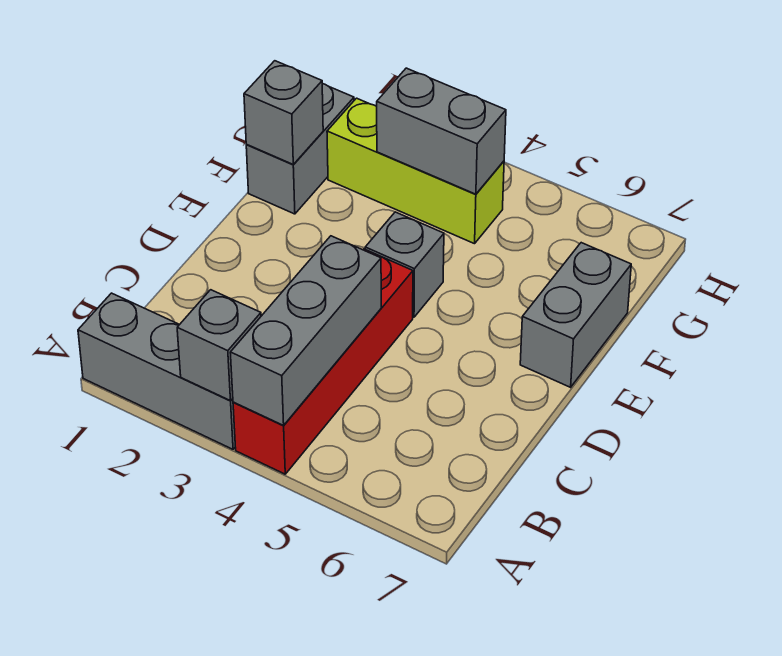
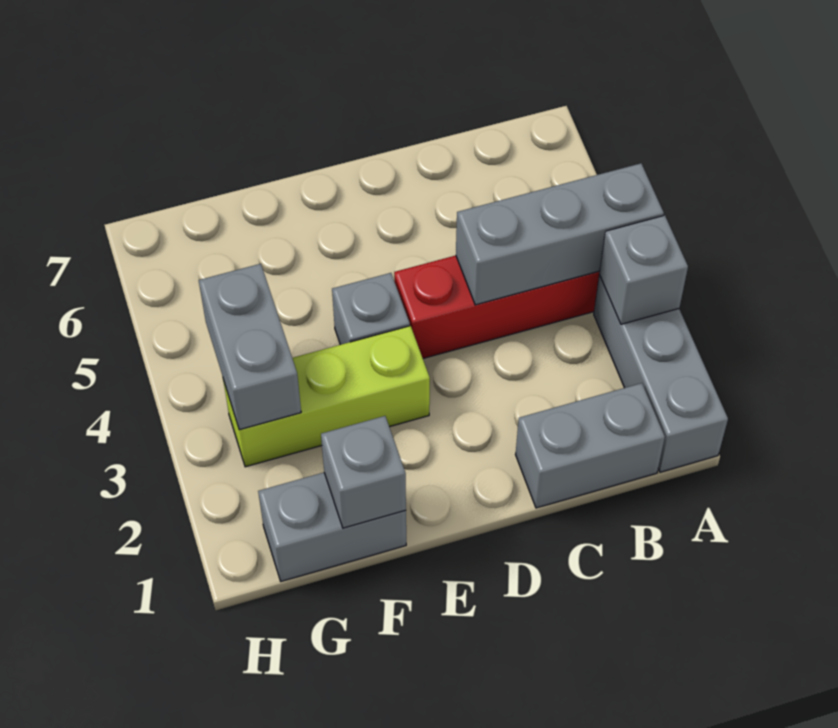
grey 1x2 brick [520,243,631,387] -> grey 1x2 brick moved to [516,383,665,508]
lime 1x3 brick [327,98,504,244] -> lime 1x3 brick turned to [223,326,430,467]

